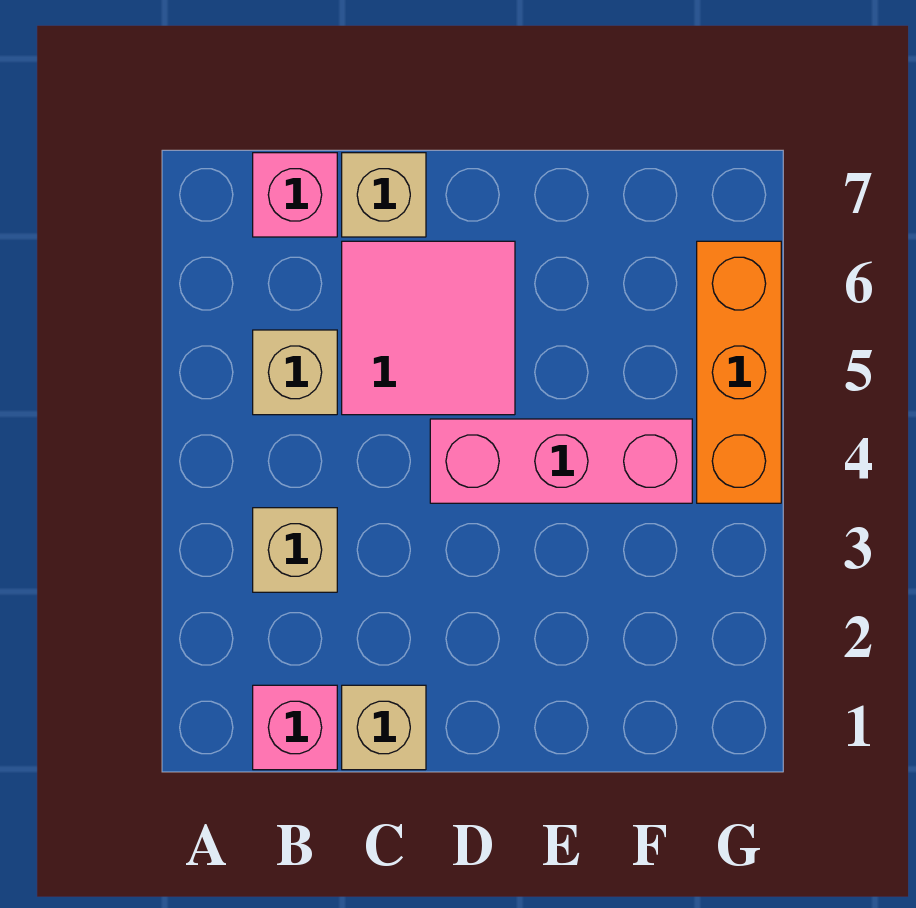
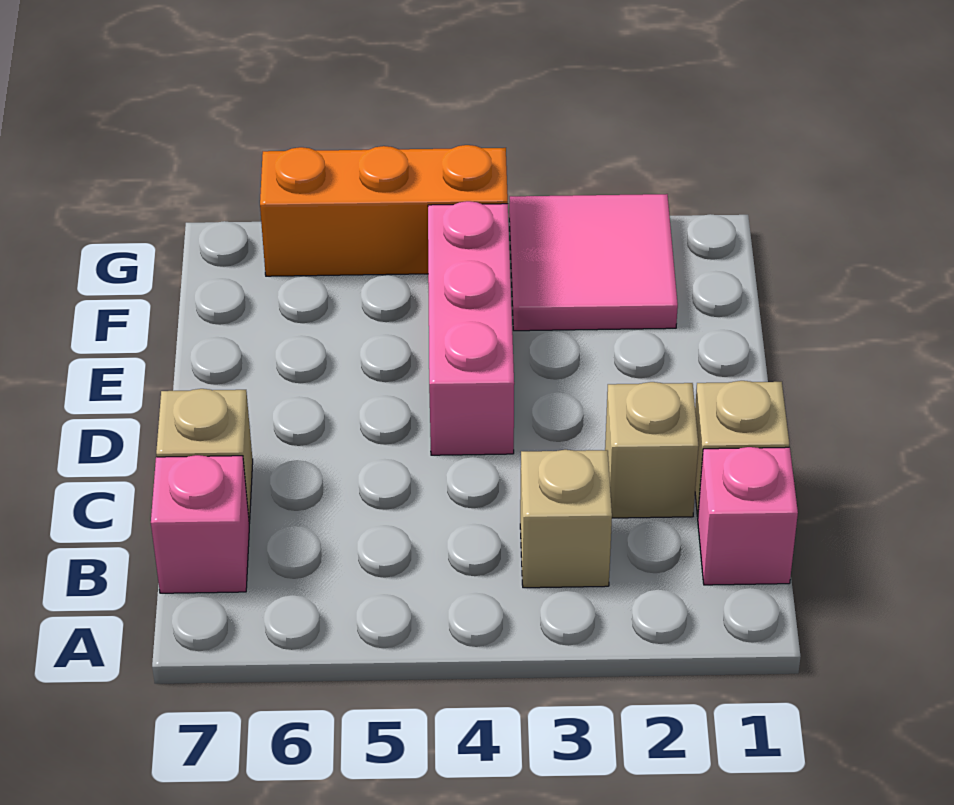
tan 1x1 brick [253,330,337,415] -> tan 1x1 brick moved to [605,382,699,518]
pink 2x2 tile [342,241,515,415] -> pink 2x2 tile moved to [509,194,678,331]

